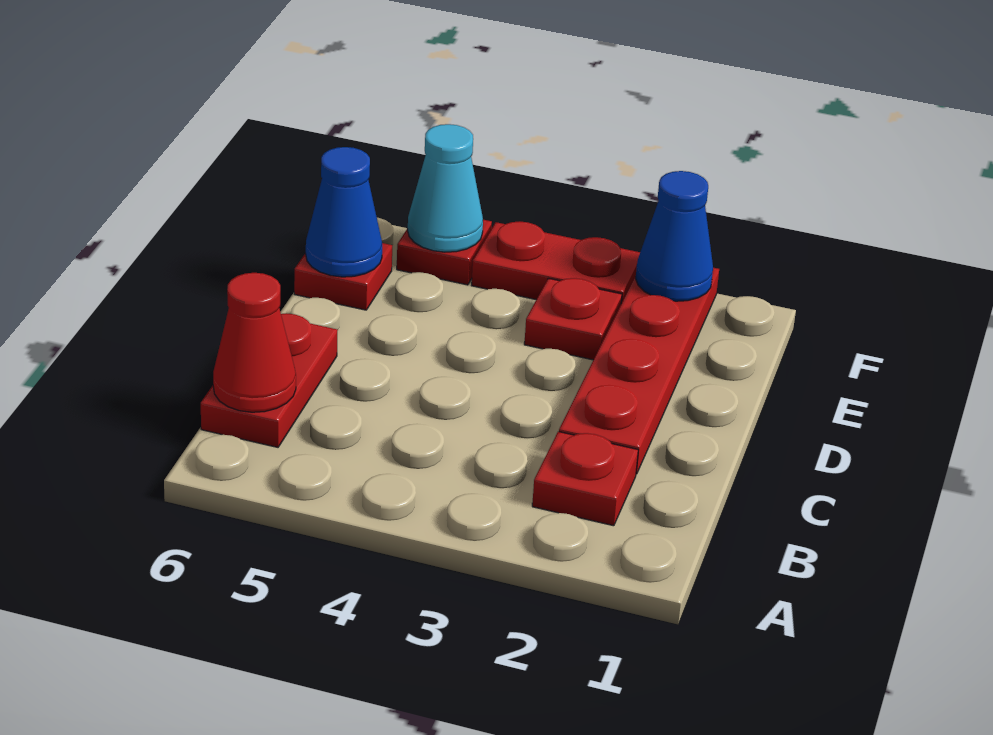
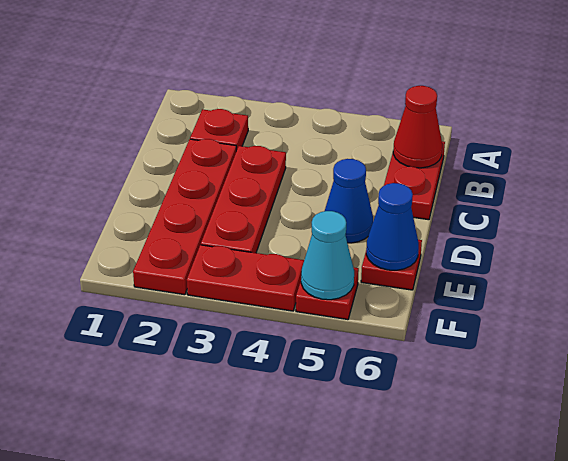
red 1x1 plate [524,278,622,360] -> red 1x3 plate [201,146,286,253]
blue 1x1 cone [636,171,713,301] -> blue 1x1 cone moved to [325,159,373,243]

